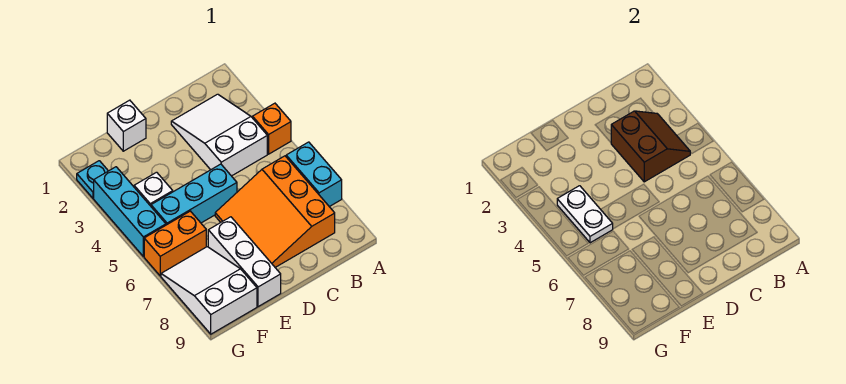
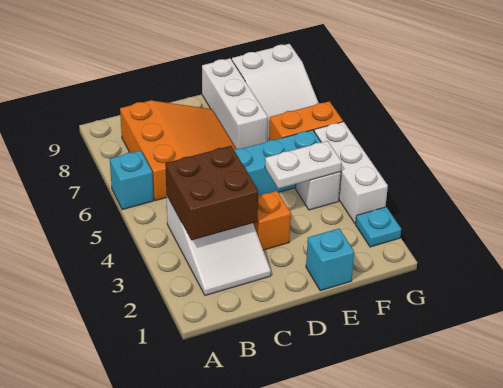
orange 1x1 brick [253,103,291,154] -> orange 1x1 brick moved to [253,191,291,250]
cyan 1x2 brick [286,142,342,207] -> cyan 1x1 brick [110,151,153,210]
brown 2x2 slope [611,111,690,182] -> brown 2x2 brick [165,146,258,240]
white 1x1 brick [107,100,146,151] -> cyan 1x1 brick [306,229,354,291]
white 1x2 plate [557,186,613,243] -> white 1x2 plate turned to [265,141,342,189]
cyan 1x3 brick [94,167,166,257] -> white 1x3 brick [314,122,388,224]

